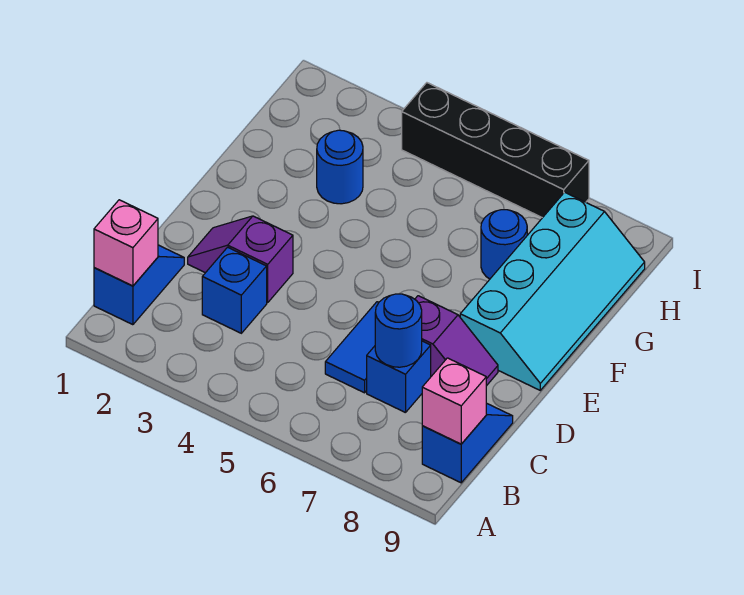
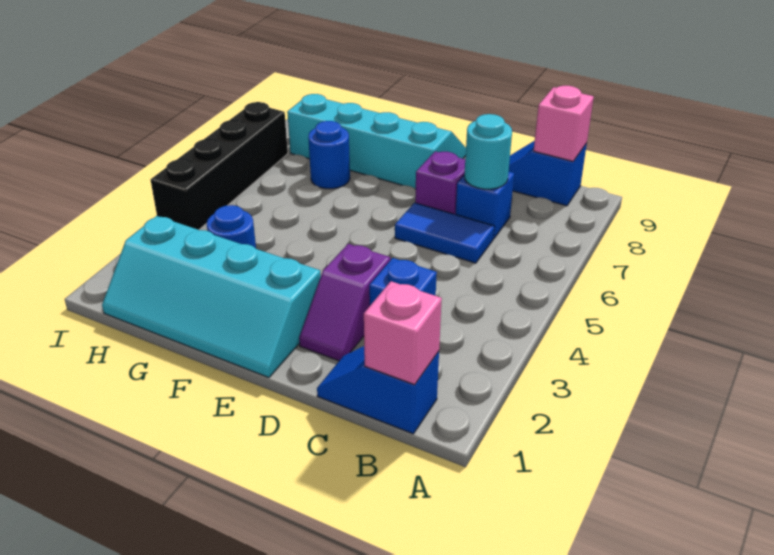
blue 1x1 round brick [375,294,422,367] -> cyan 1x1 round brick [464,114,512,189]
none -> cyan 2x4 slope [102,216,321,378]

